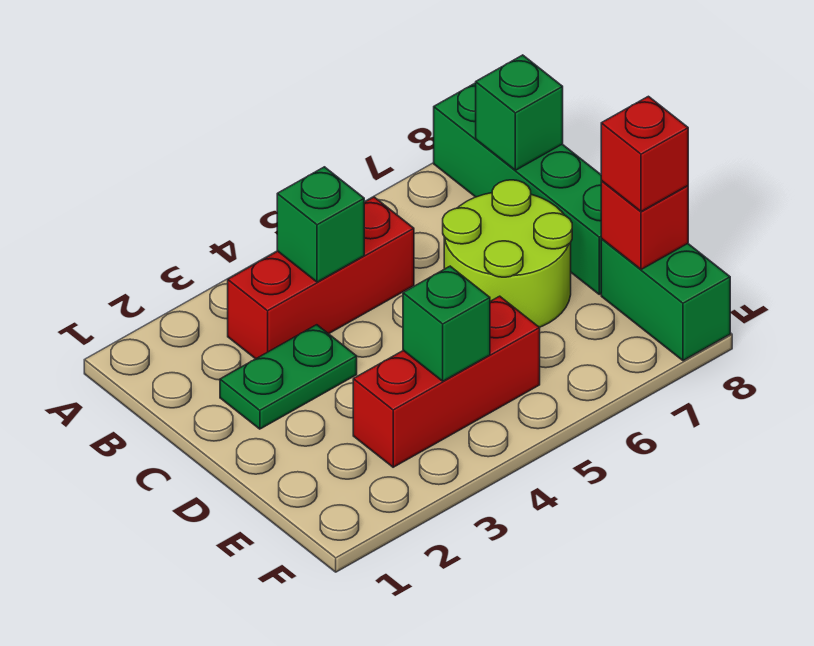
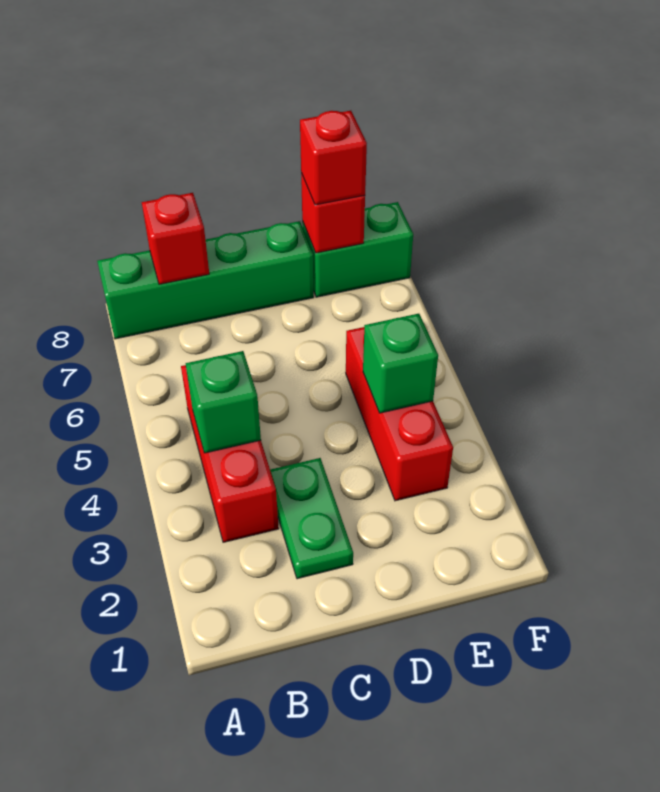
green 1x1 brick [476,55,563,170] -> red 1x1 brick [142,193,209,284]
lime 2x2 round brick [443,180,572,327] -> none

